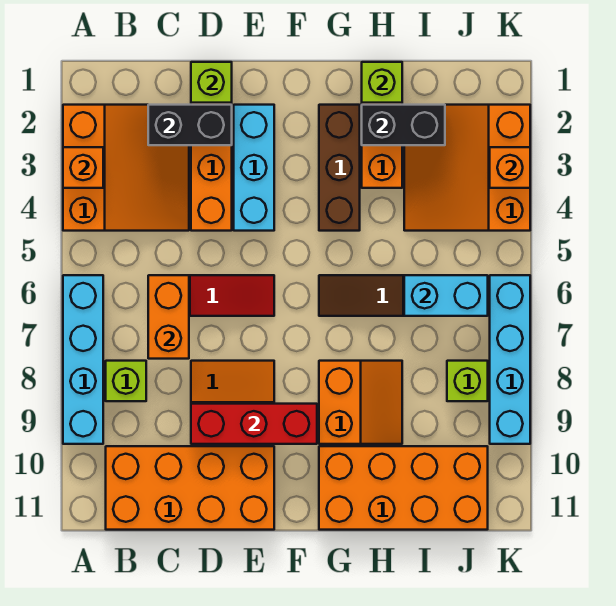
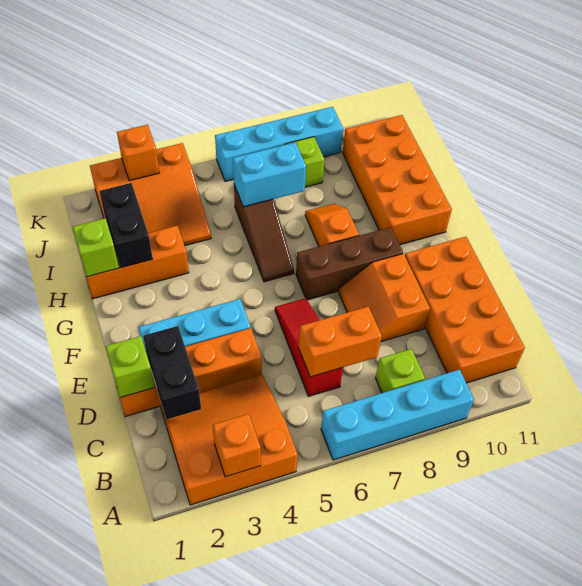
red 1x3 brick [191,404,317,444] -> none
brown 1x3 brick [319,105,360,231] -> brown 1x3 brick moved to [296,227,403,300]
orange 2x2 slope [319,361,402,444] -> orange 1x2 slope [305,204,359,246]
cyan 1x2 brick [404,275,488,316] -> cyan 1x2 brick turned to [233,142,306,207]

